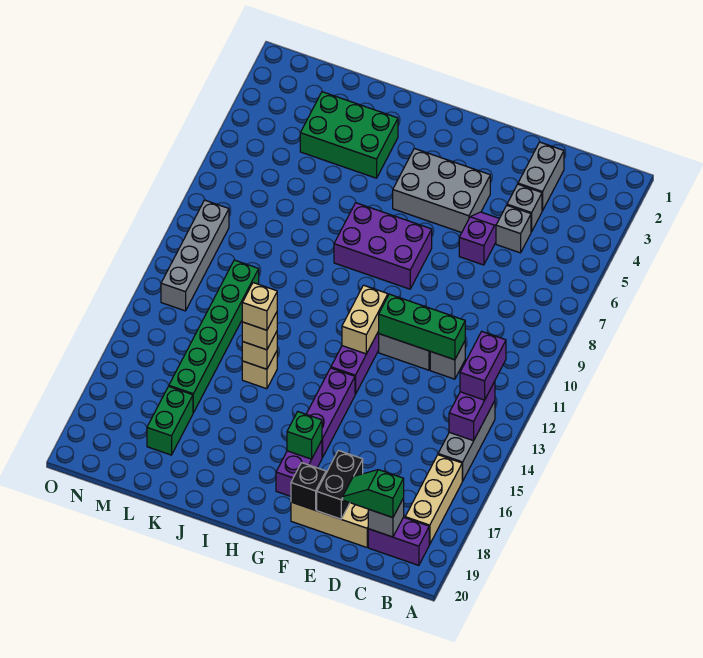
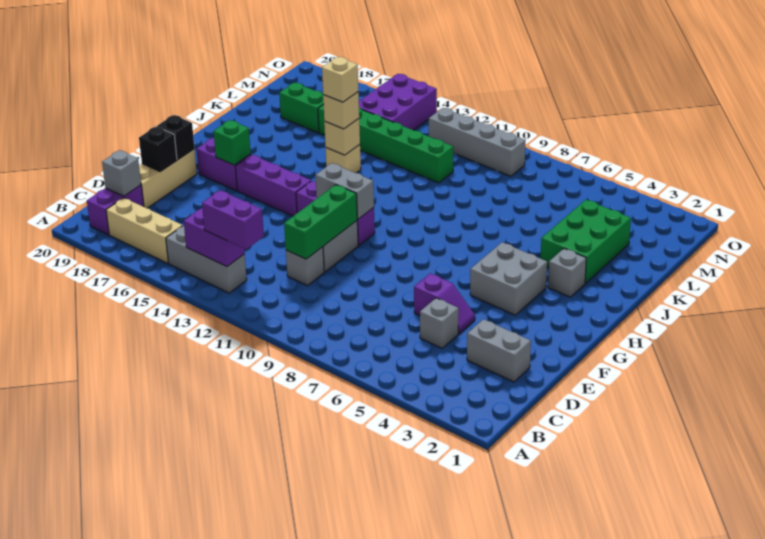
green 1x2 slope [343,470,404,518] -> none
grey 1x1 brick [507,184,542,232] -> grey 1x1 brick moved to [548,249,586,297]
black 1x2 brick [317,450,363,519] -> black 1x1 brick [139,127,177,172]
grey 2x3 brick [393,148,490,233] -> grey 2x2 brick [470,242,547,315]
purple 2x3 brick [334,203,432,289] -> purple 2x3 brick moved to [359,74,437,130]
tan 1x2 brick [342,285,388,354] -> grey 1x2 brick [316,163,374,219]

